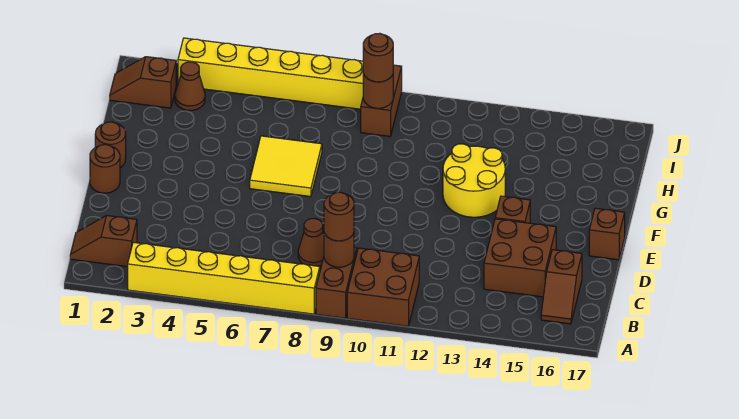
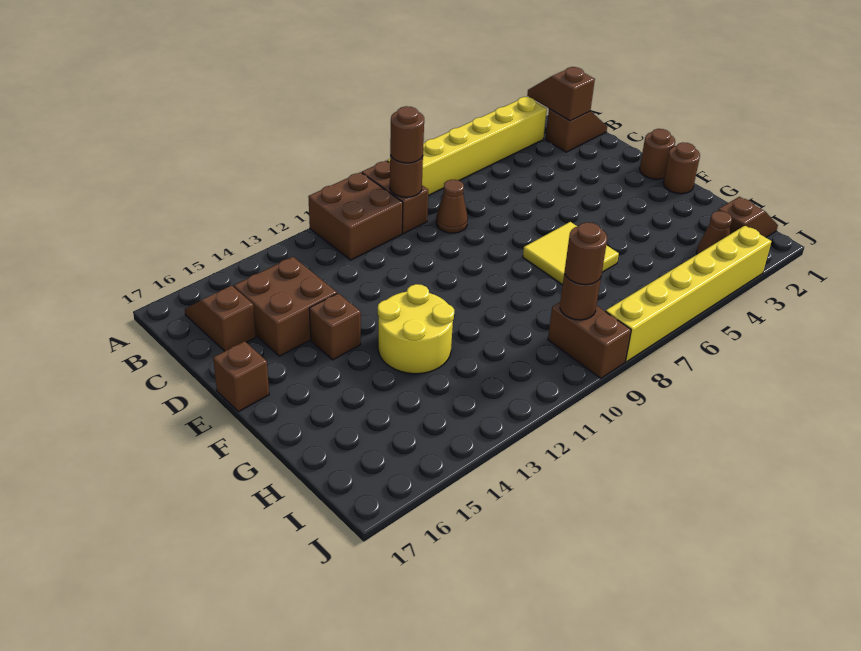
none -> brown 1x2 slope [527,67,595,121]

